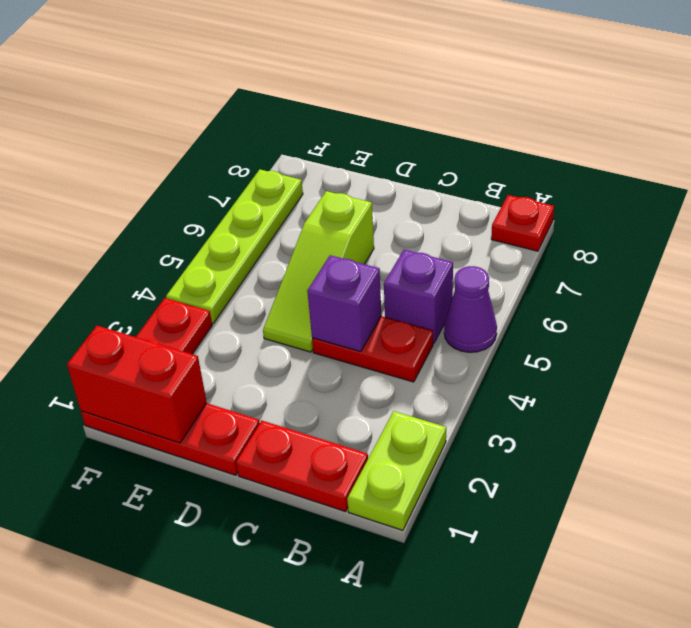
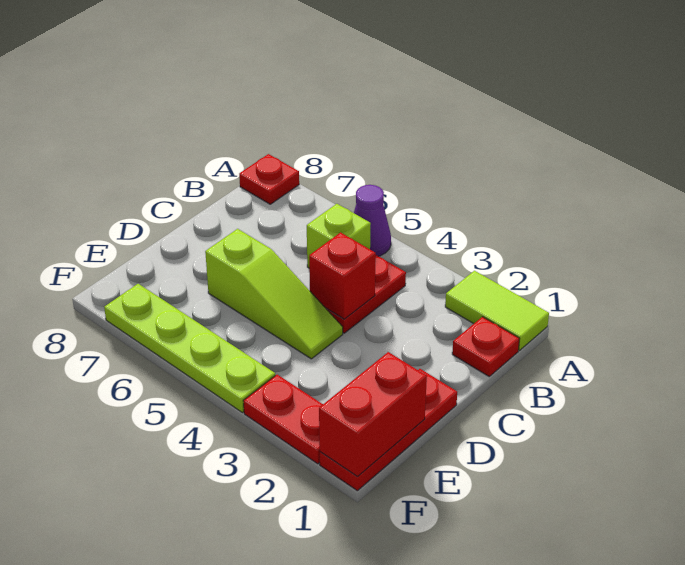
lime 1x2 plate [347,411,446,530] -> lime 1x2 tile [445,271,549,350]
red 1x2 plate [236,421,368,512] -> red 1x1 plate [452,317,519,376]
purple 1x1 brick [384,250,453,343] -> lime 1x1 brick [307,204,371,268]
purple 1x1 brick [307,255,381,352] -> red 1x1 brick [309,232,376,319]

